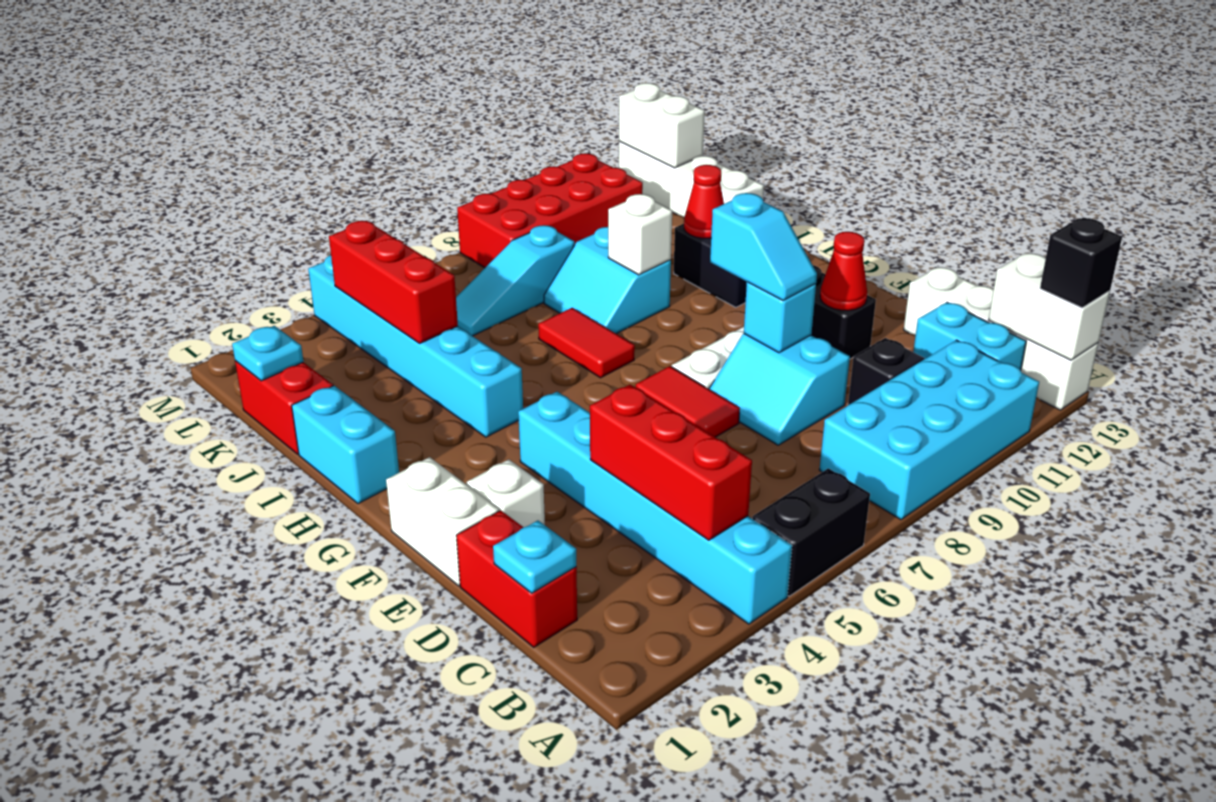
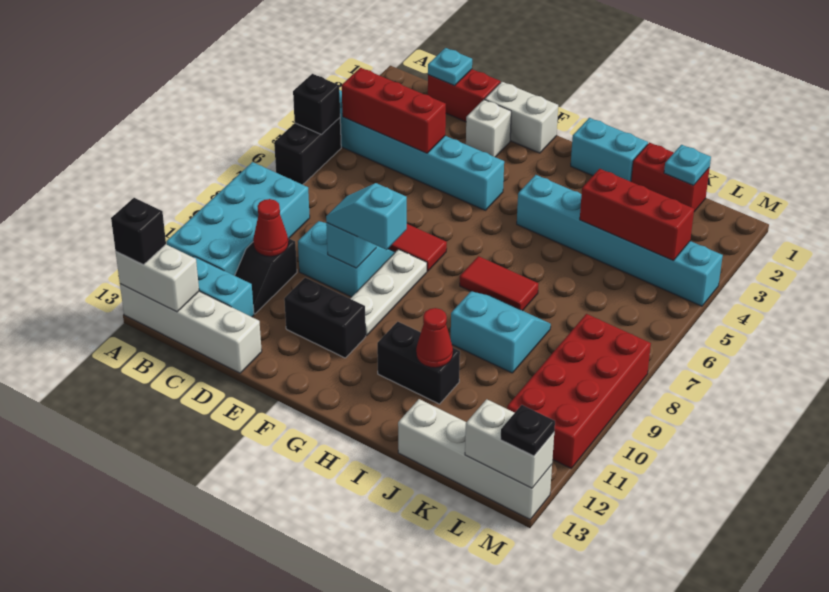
none -> black 1x1 brick [293,74,340,135]
red 1x1 cone [820,232,867,311] -> red 1x1 cone moved to [253,199,288,256]
white 1x1 brick [608,194,672,275] -> none
cyan 1x3 slope [456,225,575,336] -> none
none -> black 1x1 plate [501,405,555,456]

